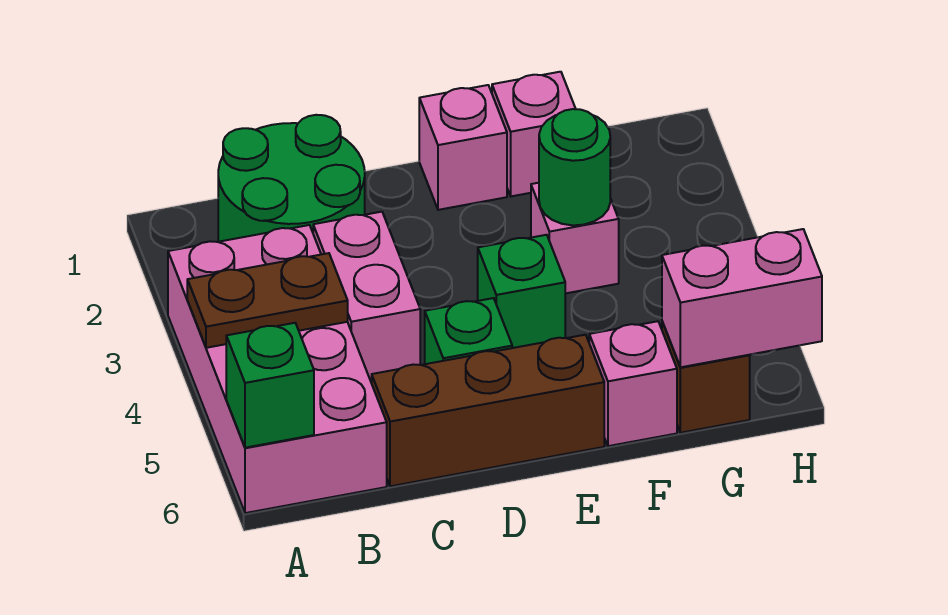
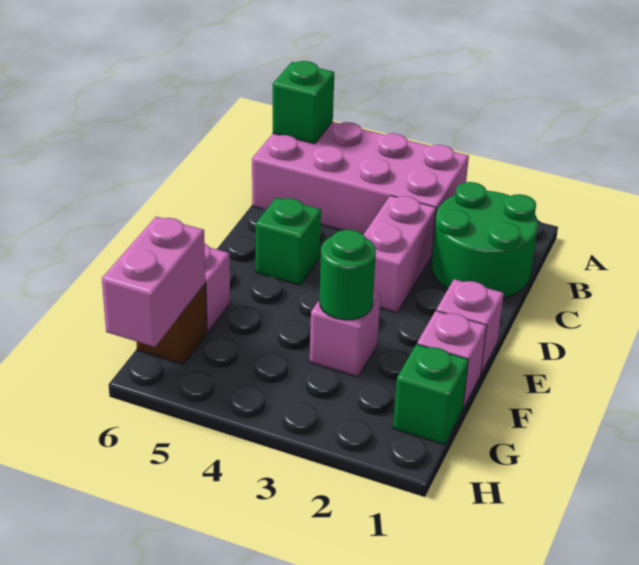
brown 1x2 plate [187,253,348,348] -> none
pink 1x2 brick [313,212,420,383] -> pink 1x2 brick turned to [364,195,436,312]
brown 1x3 brick [372,335,604,486] -> none
green 1x1 brick [478,235,565,348] -> green 1x1 brick moved to [393,344,469,445]

